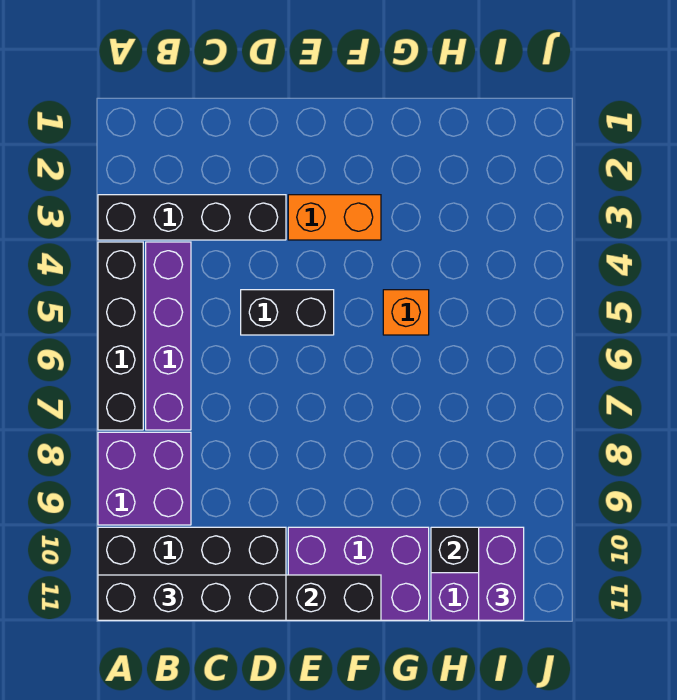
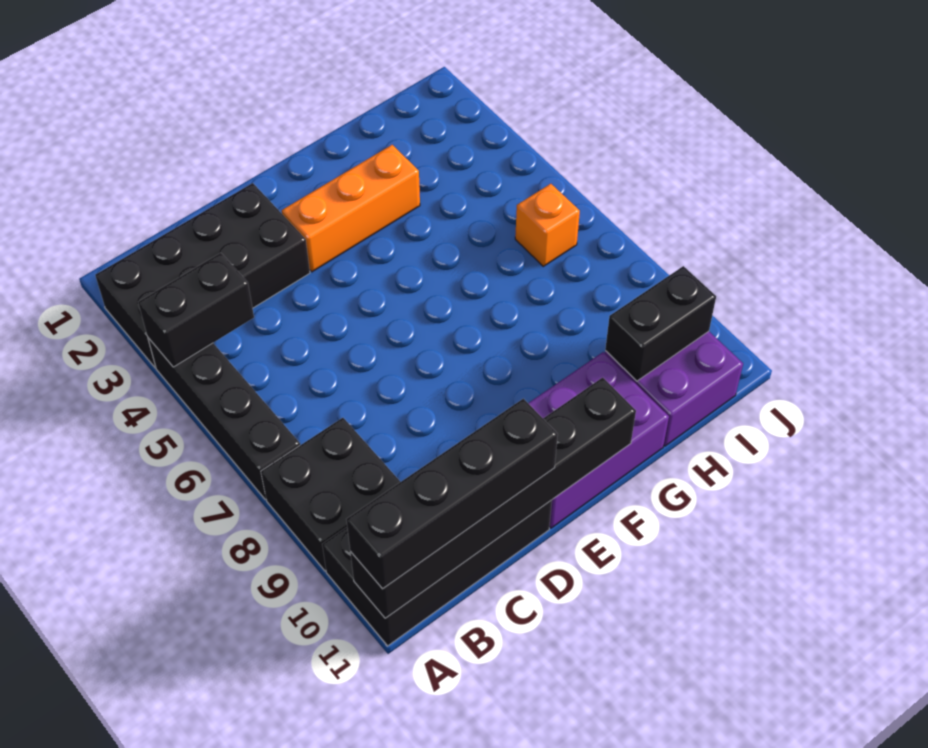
black 1x4 brick [98,195,286,240] -> black 2x4 brick [95,183,310,368]
purple 2x2 brick [98,432,191,525] -> black 2x2 brick [261,418,400,571]
purple 1x4 brick [146,242,191,430] -> none
black 1x2 brick [241,290,334,335] -> black 1x2 brick moved to [138,253,254,367]
orange 1x2 brick [288,195,381,240] -> orange 1x3 brick [282,145,420,272]
orange 1x1 brick [383,290,429,335] -> orange 1x1 brick moved to [515,184,580,266]
purple 1x2 brick [479,527,524,620] -> none

